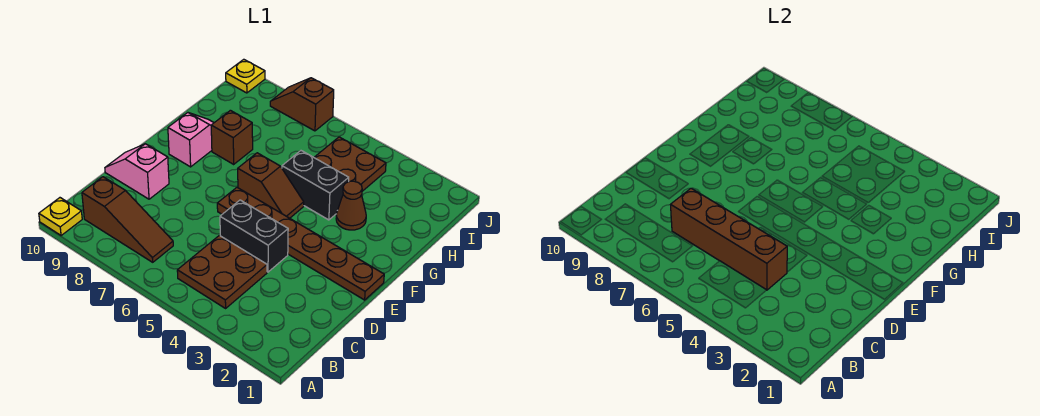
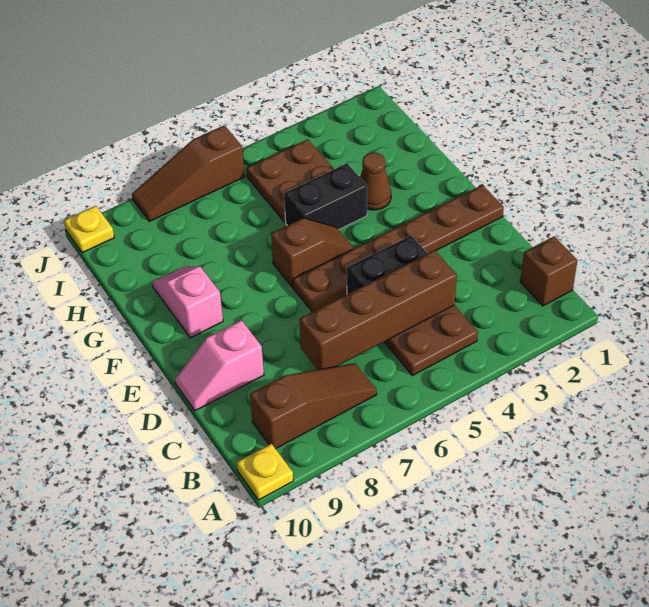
brown 1x1 brick [211,110,253,164] -> brown 1x1 brick moved to [520,236,578,306]
brown 1x2 slope [270,78,334,131] -> brown 1x3 slope [132,125,245,221]

